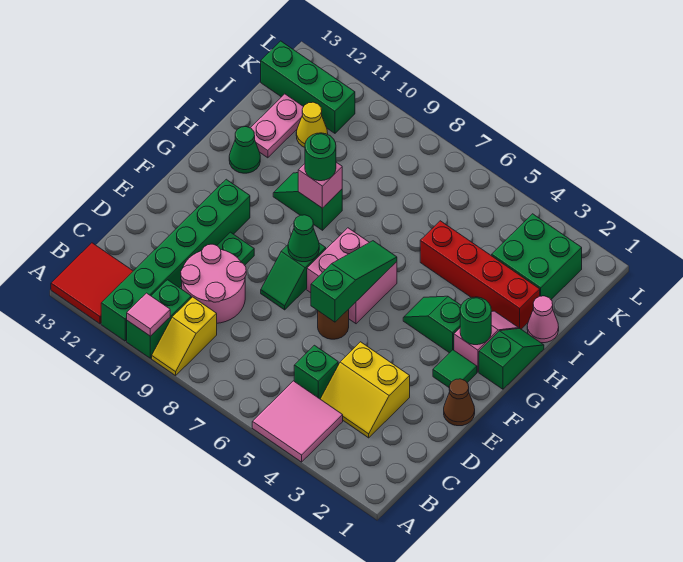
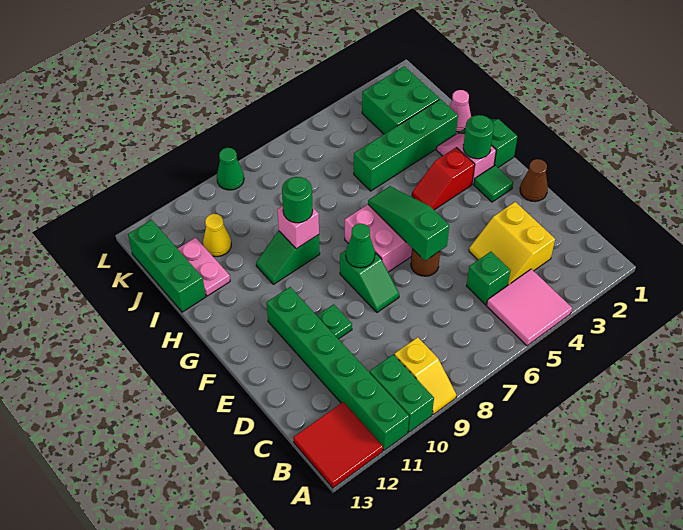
pink 1x1 tile [127,293,170,336] -> none
yellow 2x2 slope [321,342,410,438] -> yellow 2x2 slope turned to [469,202,555,285]
pink 2x2 round brick [181,244,246,323] -> none
green 1x2 slope [403,296,461,353] -> red 1x2 slope [412,147,475,210]
green 1x1 cone [229,127,260,173] -> green 1x1 cone moved to [217,148,244,190]
red 1x4 brick [420,221,540,329] -> green 1x4 brick [354,99,458,191]
green 1x3 brick [261,41,355,133] -> green 1x3 brick turned to [128,220,206,312]

